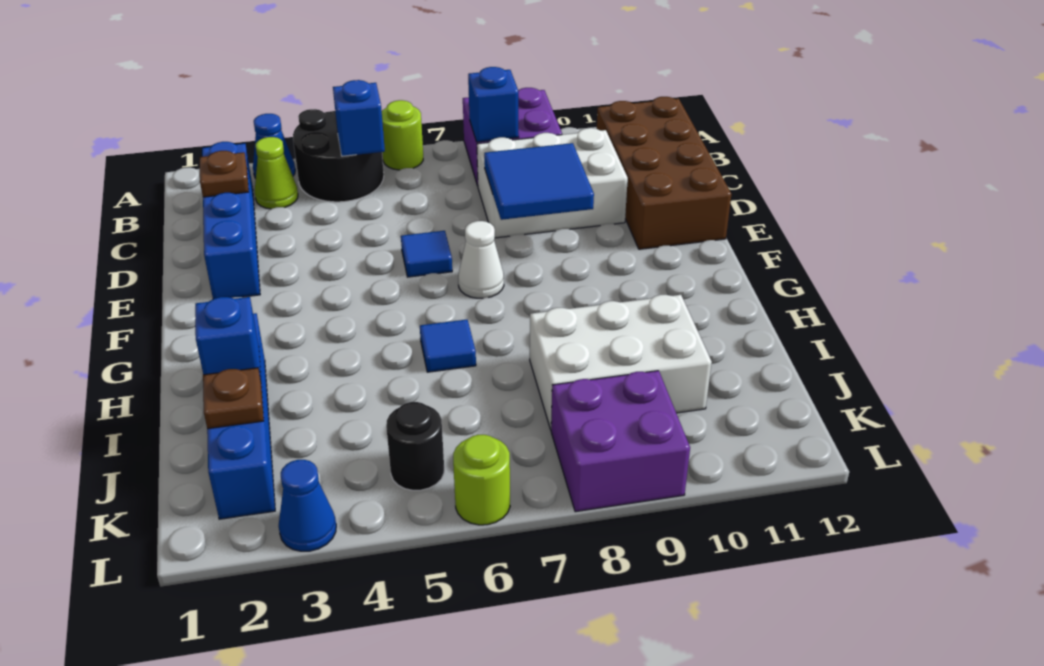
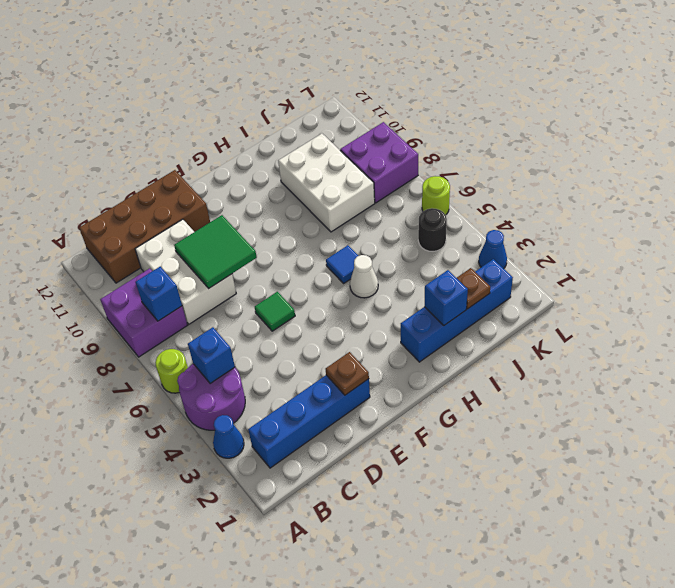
black 2x2 round brick [293,109,384,202] -> purple 2x2 round brick [177,364,245,430]
lime 1x1 cone [255,137,298,209] -> none
brown 1x1 plate [200,151,249,197] -> brown 1x1 plate moved to [326,352,369,395]
blue 2x2 tile [484,143,594,220] -> green 2x2 tile [174,215,257,288]
blue 1x1 tile [401,231,452,277] -> green 1x1 tile [255,292,295,331]
white 1x1 cone [458,221,504,298] -> white 1x1 cone moved to [350,255,378,298]

